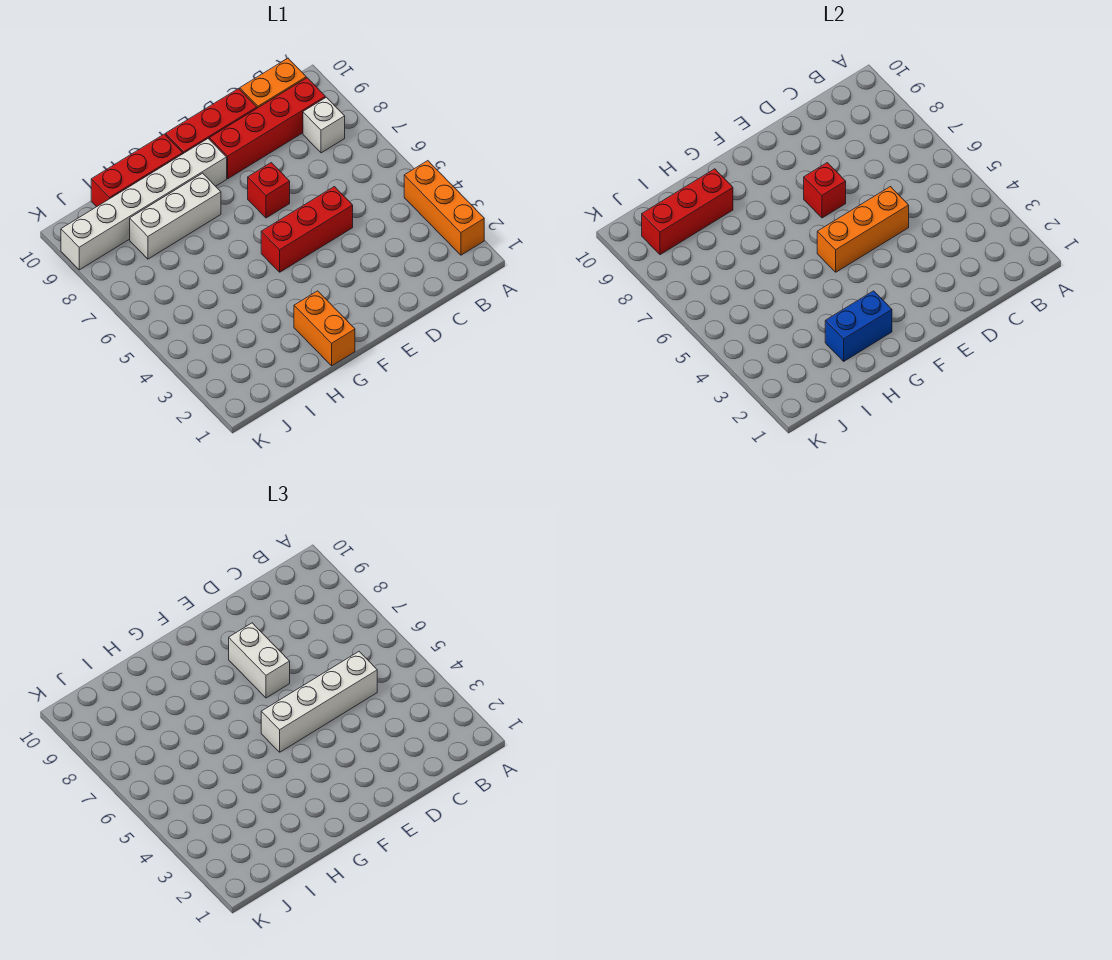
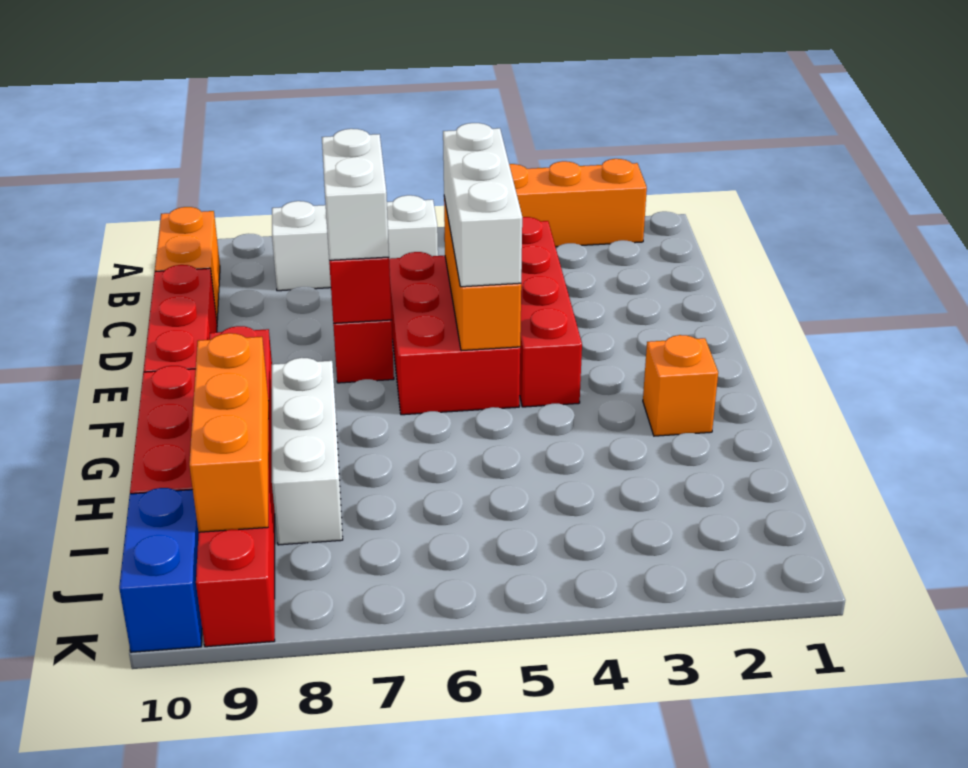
white 1x1 brick [303,97,345,153] -> white 1x3 brick [272,195,438,291]
red 1x4 brick [209,78,325,179] -> red 1x4 brick moved to [520,217,582,407]
white 1x4 brick [261,652,377,752] -> white 1x3 brick [443,123,522,287]
red 1x3 brick [261,187,353,272] -> red 2x3 brick [389,252,520,415]
white 1x2 brick [229,623,290,698] -> white 1x2 brick turned to [322,129,389,260]
white 1x6 brick [61,139,227,270] -> red 1x6 brick [196,326,275,647]
orange 1x2 brick [294,291,355,366] -> orange 1x1 brick [643,335,718,436]
blue 1x2 brick [825,291,892,361] -> blue 1x2 brick moved to [119,488,202,652]
red 1x3 brick [642,169,733,255] -> orange 1x3 brick [189,333,269,532]

